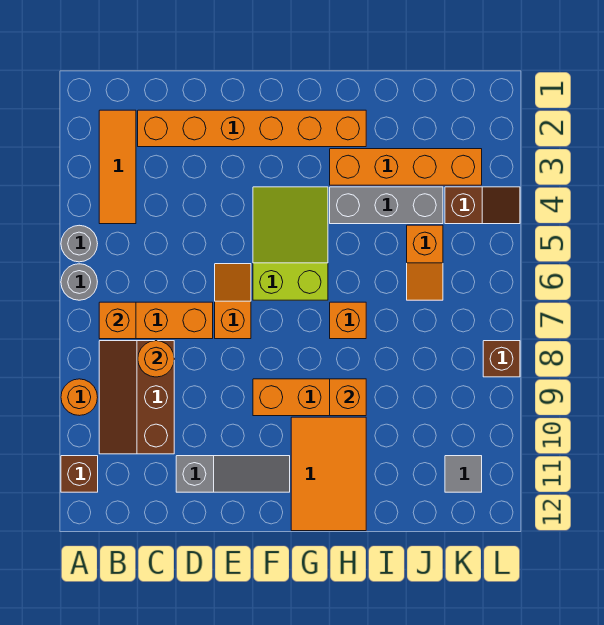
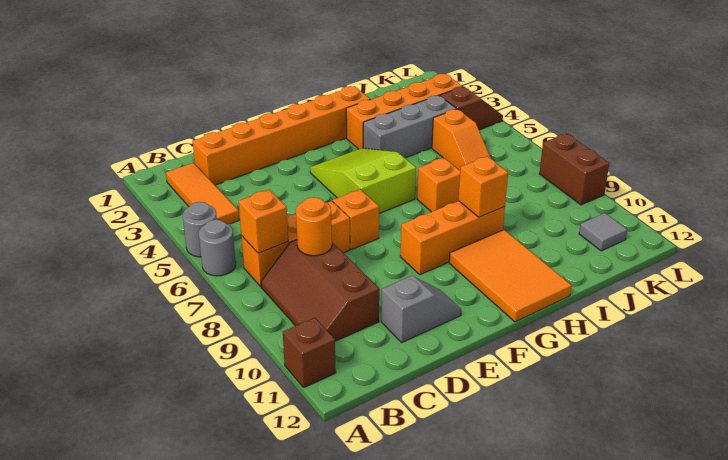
orange 1x1 round brick [61,379,98,416] -> none
grey 1x3 slope [176,456,290,492] -> grey 1x2 slope [381,276,461,342]
brown 1x1 brick [483,341,520,377] -> brown 1x2 brick [539,133,609,205]

